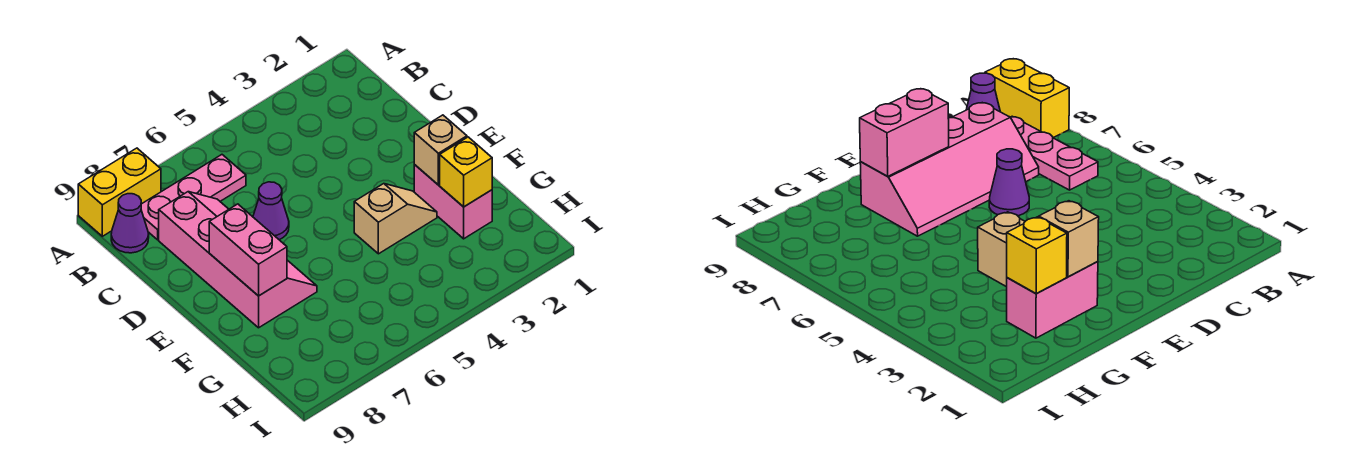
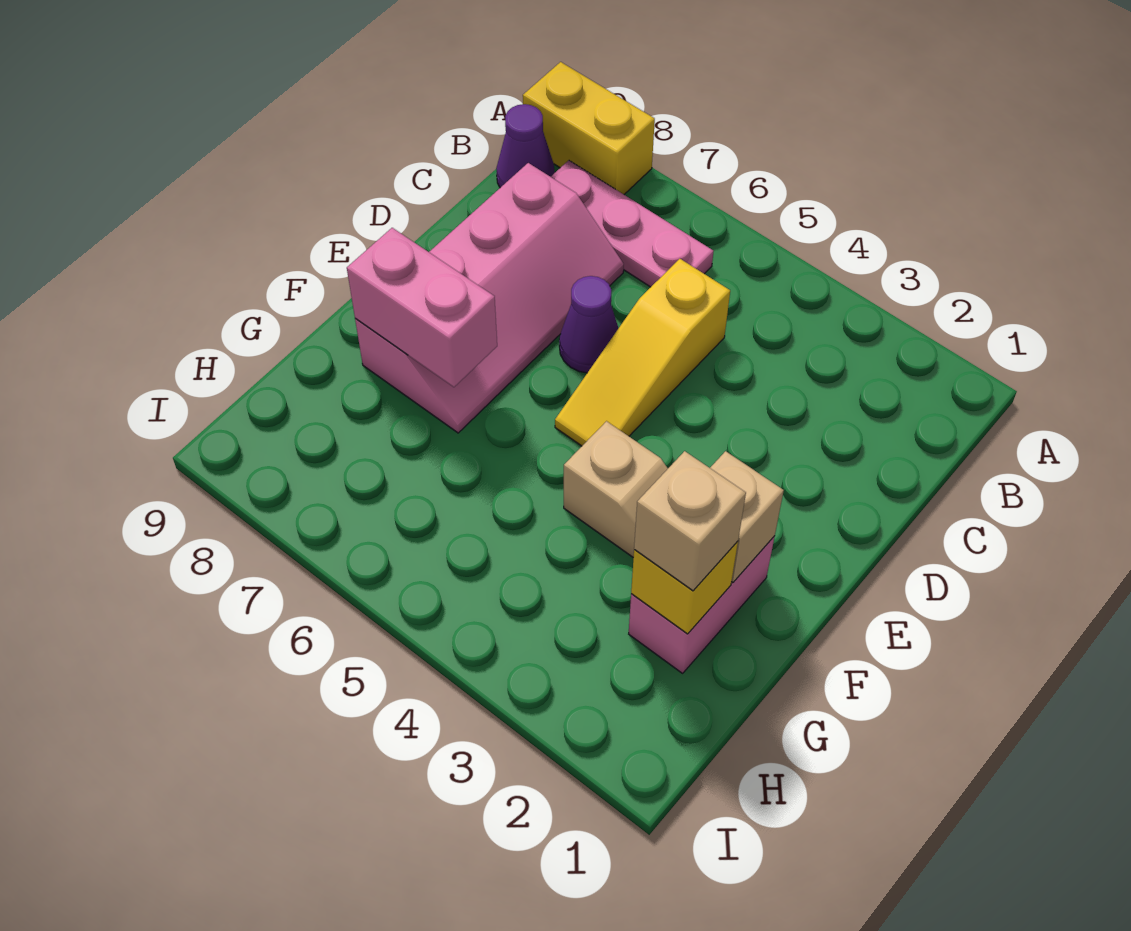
none -> yellow 1x3 slope [555,259,730,446]
pink 1x2 brick [209,204,287,296] -> pink 1x2 brick turned to [347,228,497,387]
none -> tan 1x1 brick [634,451,746,591]

